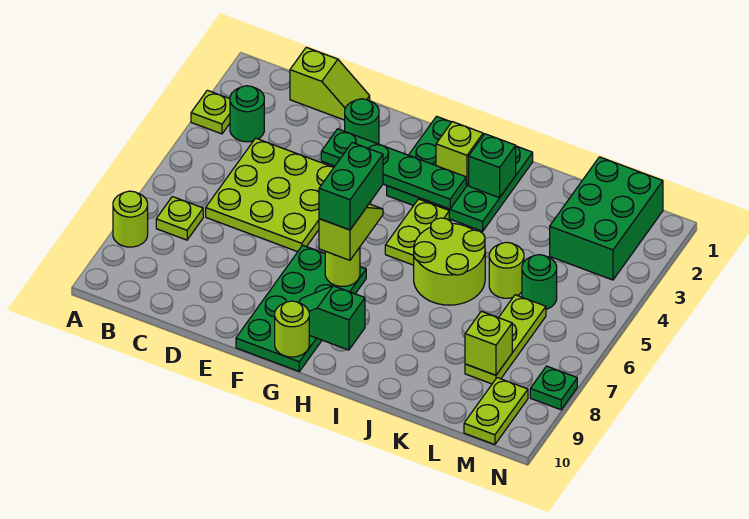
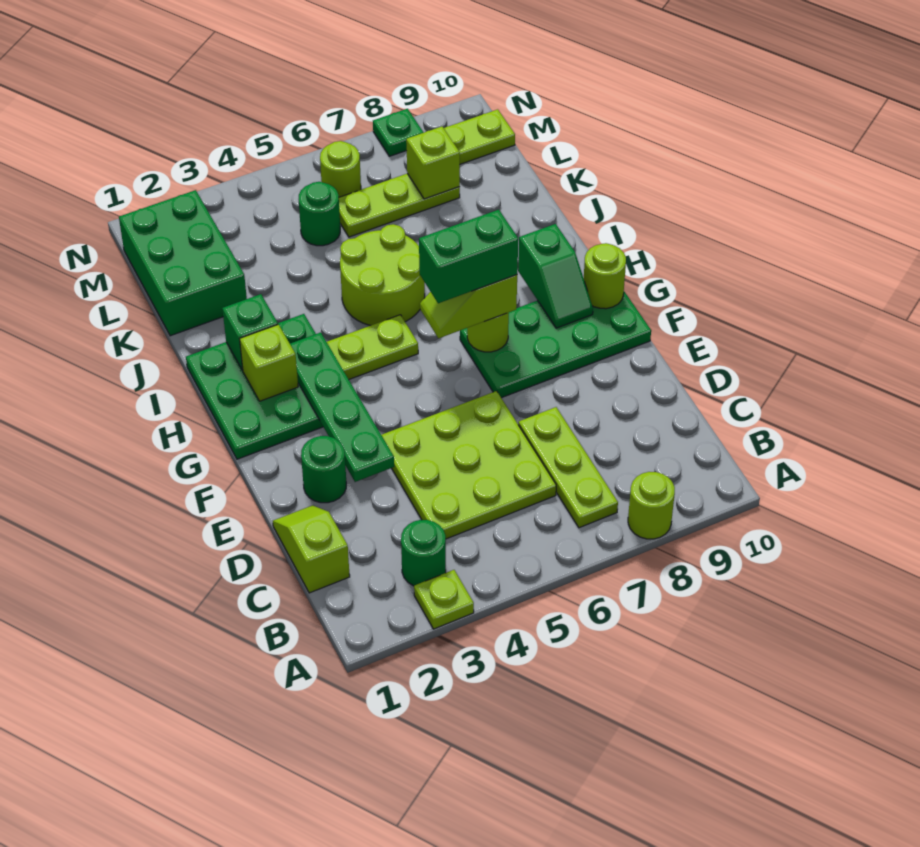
lime 1x1 plate [156,197,203,240] -> lime 1x3 plate [518,407,618,528]
lime 1x1 round brick [489,242,524,298] -> lime 1x1 round brick moved to [320,141,361,197]
green 2x3 brick [550,157,663,280] -> green 2x3 brick turned to [119,190,247,336]

